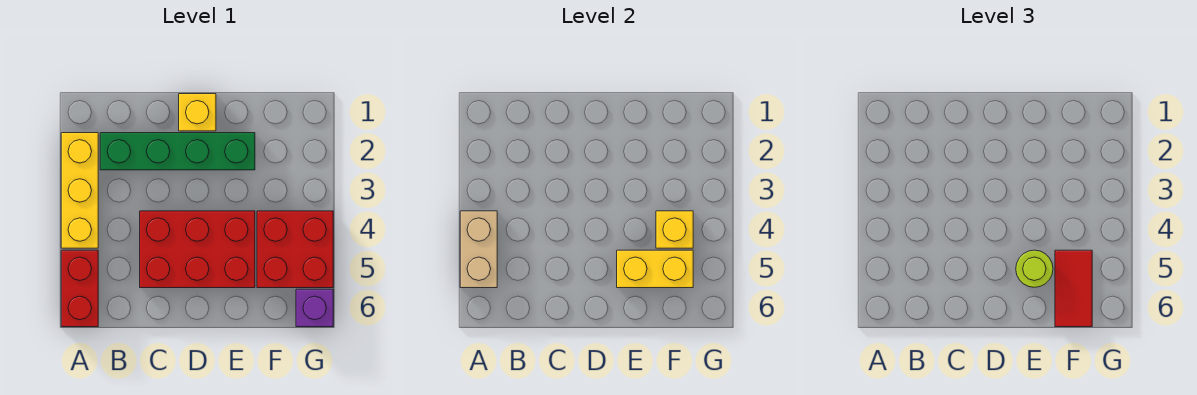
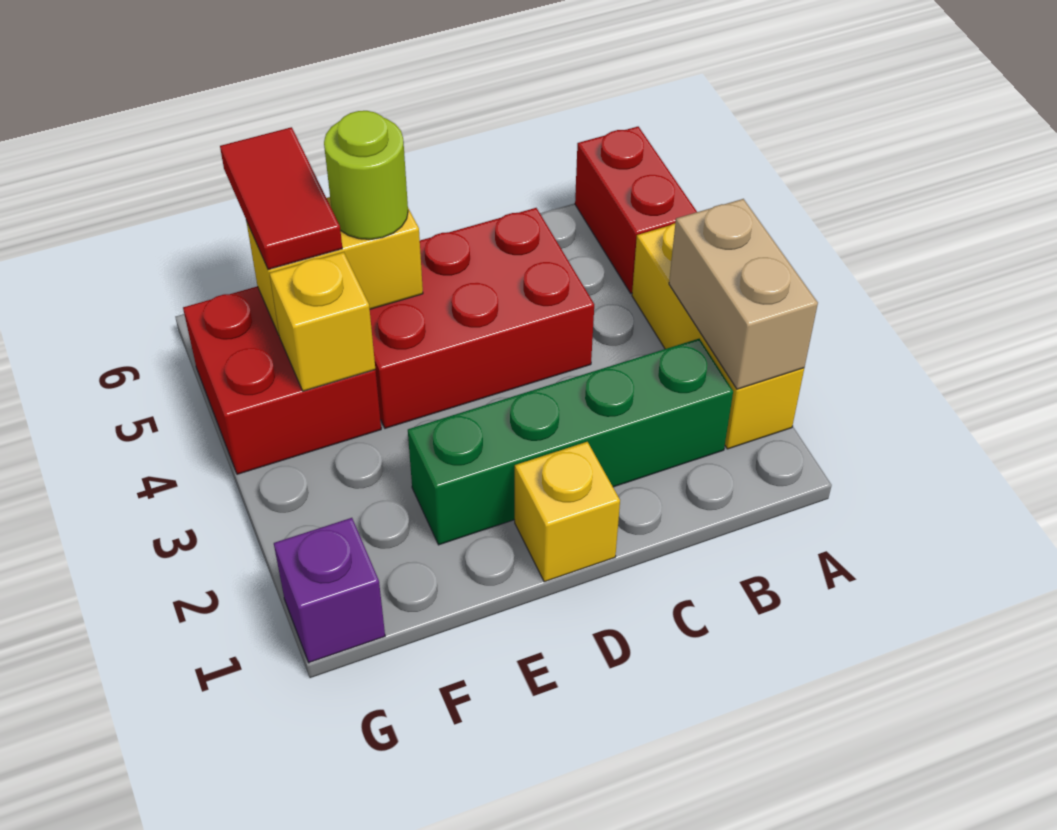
tan 1x2 brick [460,211,497,288] -> tan 1x2 brick moved to [669,199,818,389]
purple 1x1 brick [296,289,333,327] -> purple 1x1 brick moved to [274,518,385,663]

